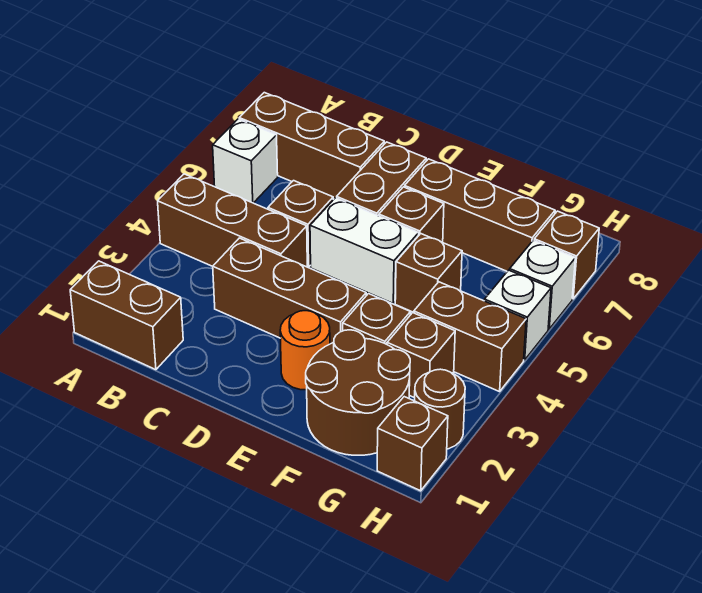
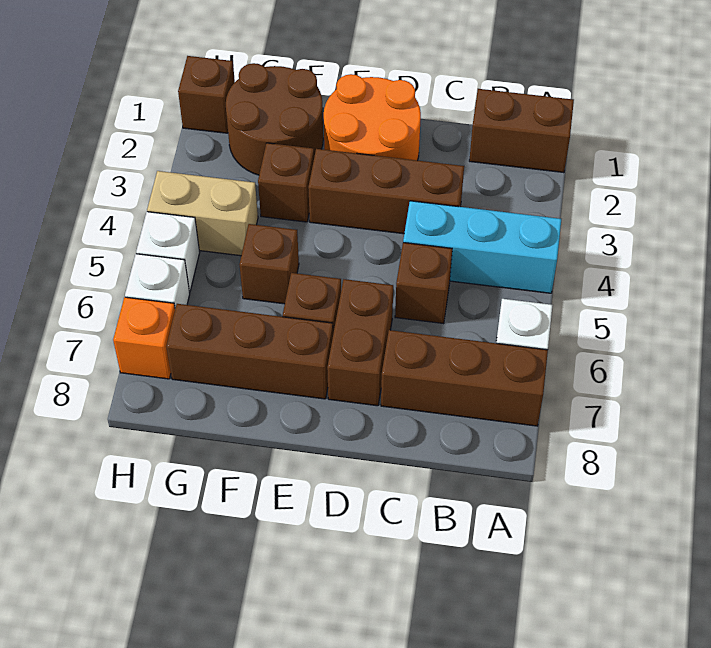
brown 1x3 brick [158,174,307,267] -> cyan 1x3 brick [403,201,561,293]
white 1x2 brick [310,198,419,303] -> none
orange 1x1 round brick [280,311,330,390] -> orange 2x2 round brick [324,74,421,160]
brown 1x1 brick [387,313,455,398] -> none
brown 1x2 brick [414,282,526,392] -> tan 1x2 brick [147,171,258,256]
brown 1x1 round brick [415,369,465,449] -> none
brown 1x1 brick [534,211,599,299] -> orange 1x1 brick [113,297,175,379]

